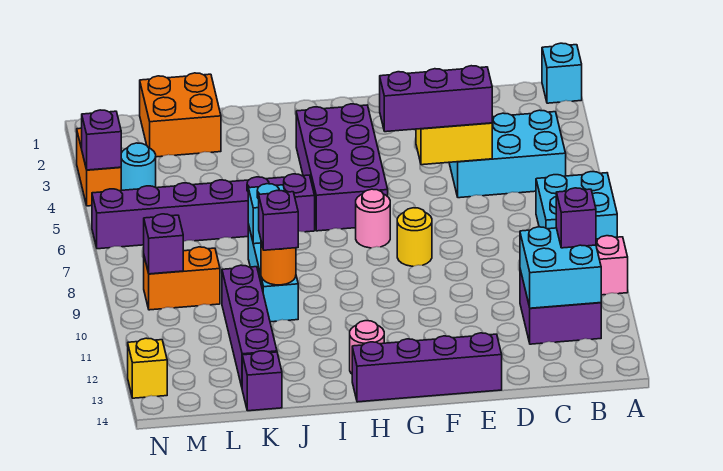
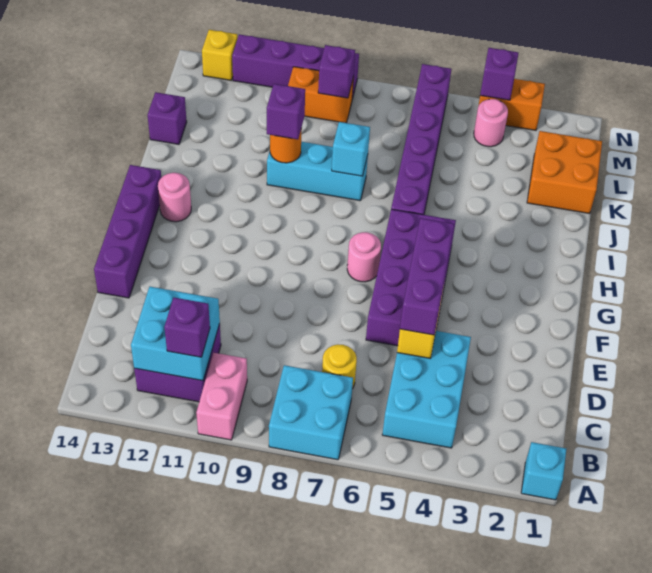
yellow 1x1 round brick [397,208,432,266] -> yellow 1x1 round brick moved to [322,344,357,389]
purple 2x4 brick [296,104,388,231] -> purple 2x4 brick turned to [366,209,456,346]
purple 1x4 brick [222,265,277,387] -> purple 1x4 brick moved to [232,34,359,99]
orange 1x2 brick [144,247,220,310] -> orange 1x2 brick turned to [288,67,353,123]
cyan 1x1 round brick [121,143,156,190] -> pink 1x1 round brick [474,99,508,147]

